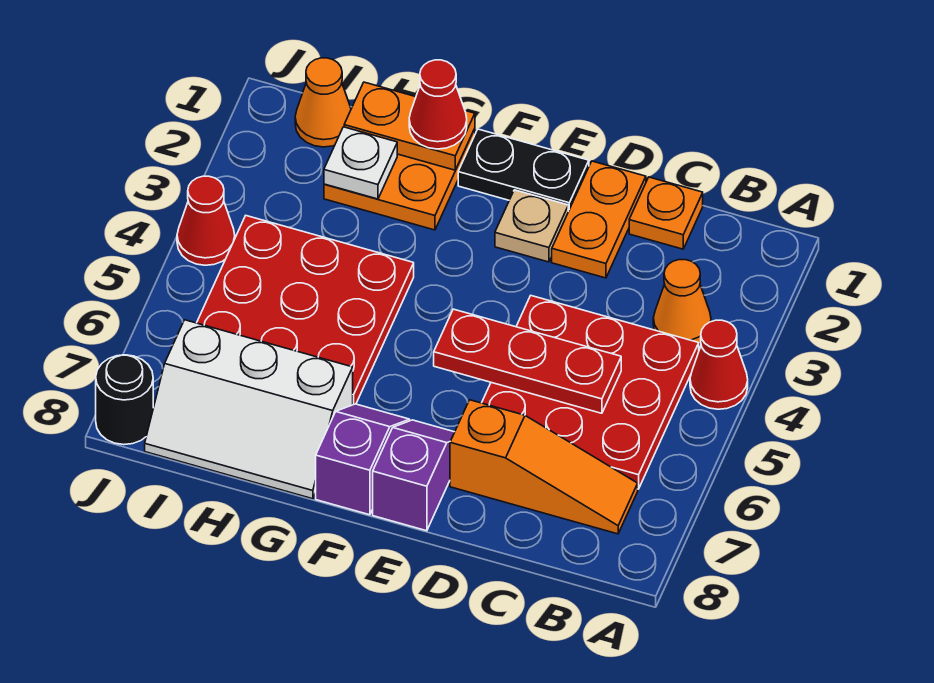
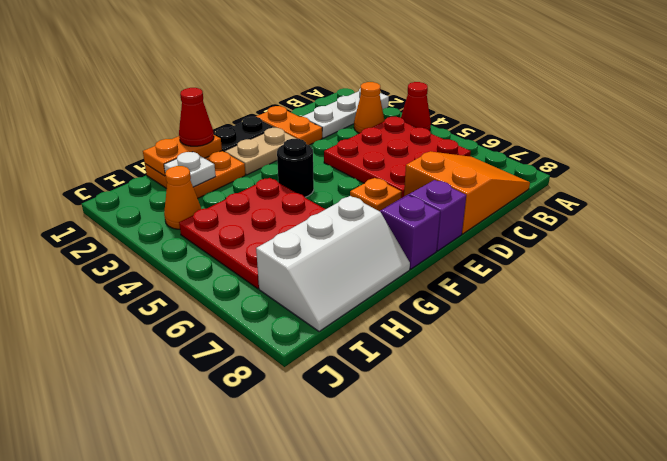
none -> white 1x3 plate [302,88,389,138]
orange 1x3 slope [450,400,638,534] -> orange 2x3 slope [404,151,530,234]
orange 1x1 plate [629,177,703,249] -> orange 1x1 plate moved to [350,178,402,211]
red 1x3 plate [434,309,621,413] -> none
tan 1x1 plate [495,190,568,262] -> tan 1x2 plate [224,128,296,175]
orange 1x1 cone [295,58,351,147] -> orange 1x1 cone moved to [164,166,201,229]
red 1x1 cone [177,176,235,265] -> none
black 1x1 round brick [96,355,153,445] -> black 1x1 round brick moved to [277,139,314,197]

